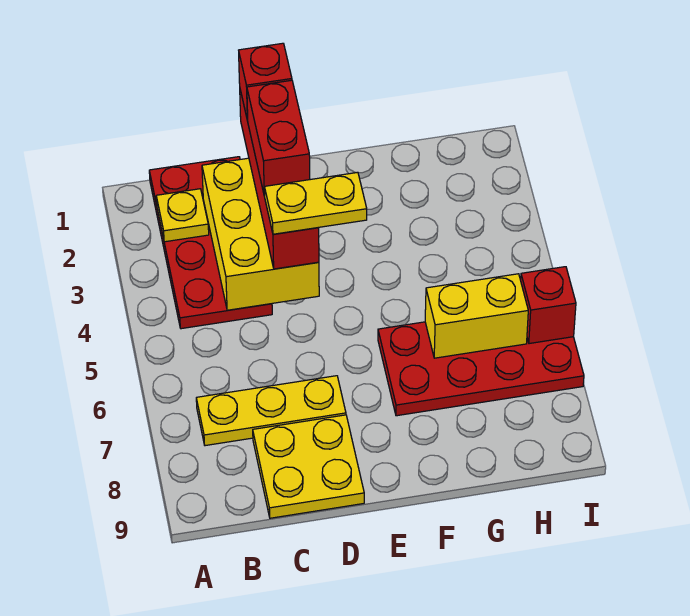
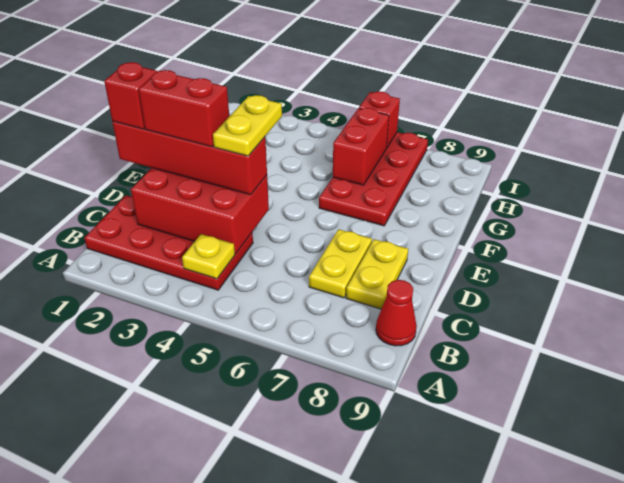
yellow 1x1 plate [156,189,209,242] -> yellow 1x1 plate moved to [182,234,235,279]
yellow 1x3 plate [196,376,346,446] -> yellow 1x2 plate [309,229,372,298]
none -> red 1x1 cone [376,280,417,346]
yellow 2x3 brick [202,158,319,310] -> red 2x3 brick [131,168,269,254]
yellow 2x2 plate [253,415,364,518] -> yellow 1x2 plate [346,239,408,309]
yellow 1x2 brick [425,274,528,358] -> red 1x2 brick [333,108,389,185]

